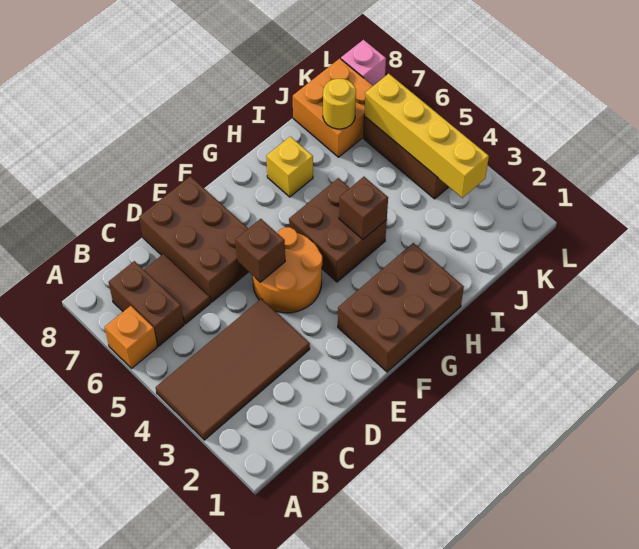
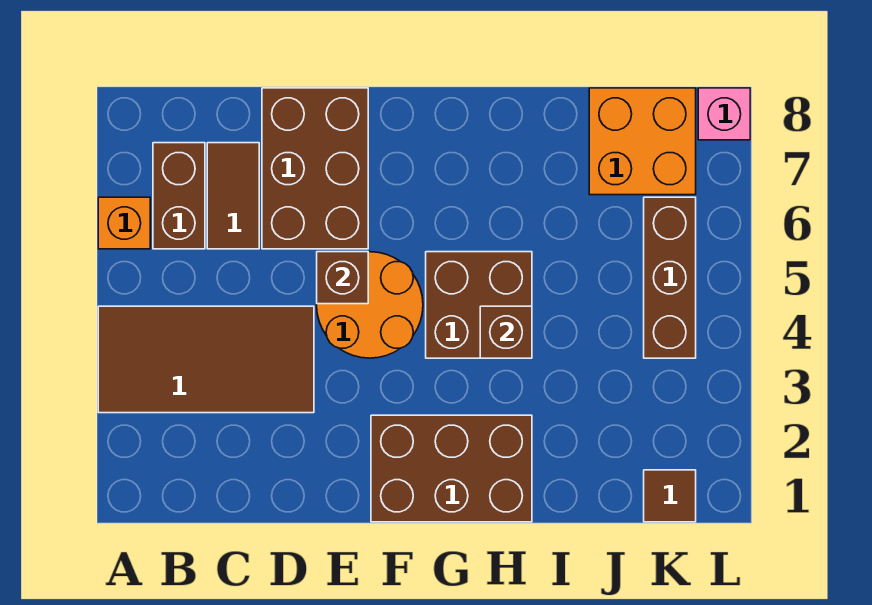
yellow 1x1 brick [266,137,313,197] -> none
yellow 1x1 round brick [323,79,356,129] -> none
none -> brown 1x1 tile [644,470,696,522]
yellow 1x4 brick [364,74,489,198] -> none

